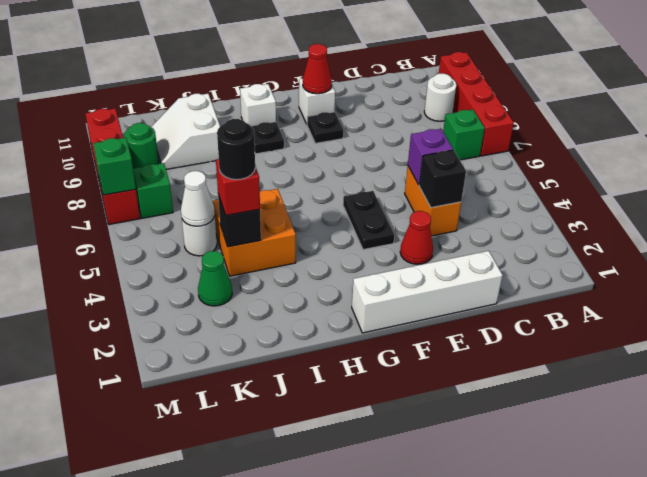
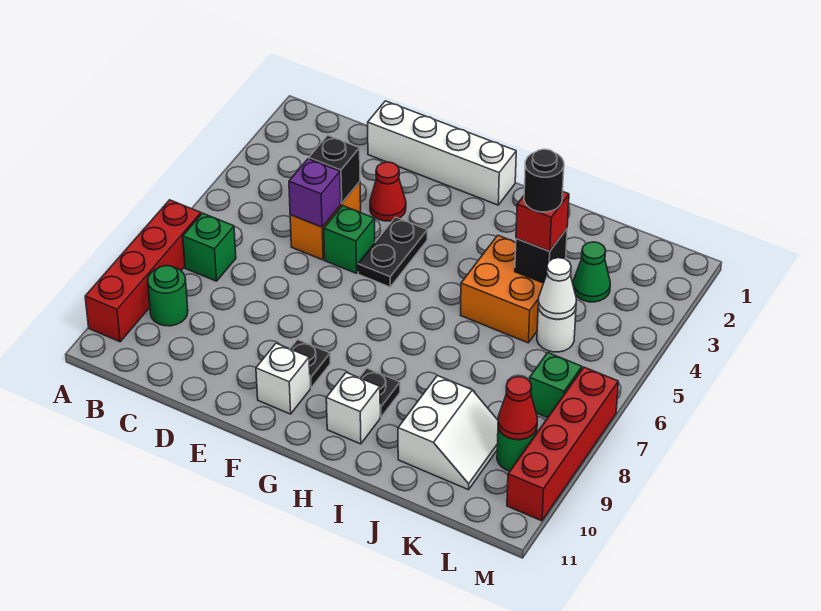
white 1x1 round brick [424,74,456,121] -> green 1x1 round brick [148,265,188,326]
red 1x1 cone [303,44,332,94] -> red 1x1 cone moved to [498,377,537,440]
green 1x1 brick [93,138,136,195] -> green 1x1 brick moved to [324,206,375,273]

